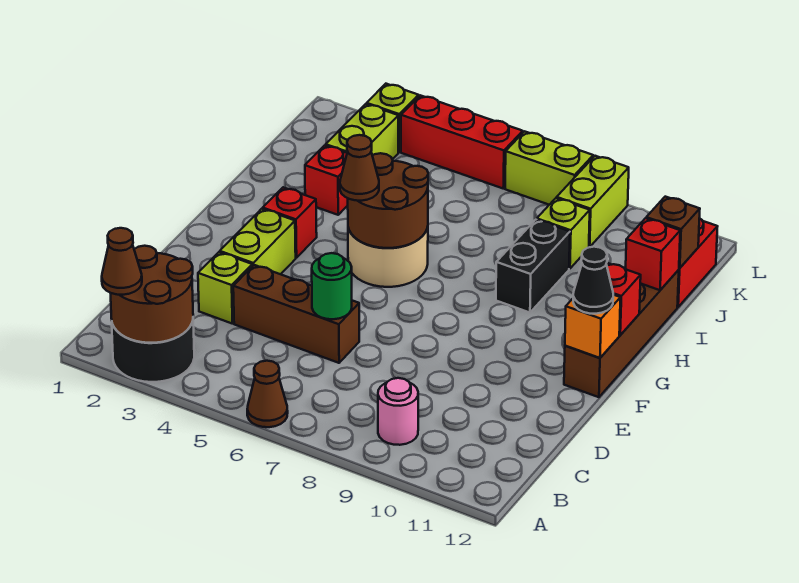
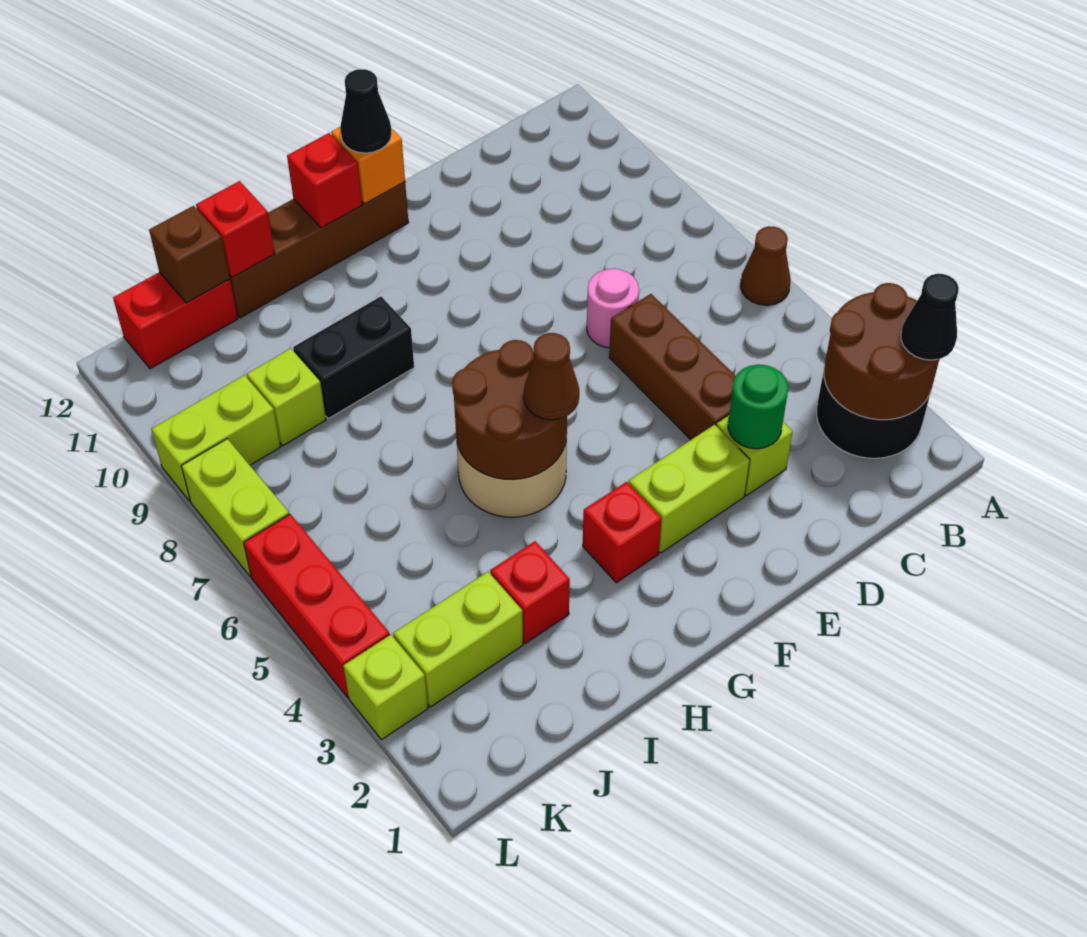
brown 1x1 cone [102,228,142,295] -> black 1x1 cone [901,274,959,360]
pink 1x1 round brick [378,378,418,445] -> pink 1x1 round brick moved to [587,269,639,348]
green 1x1 round brick [312,253,352,319] -> green 1x1 round brick moved to [728,364,788,449]

